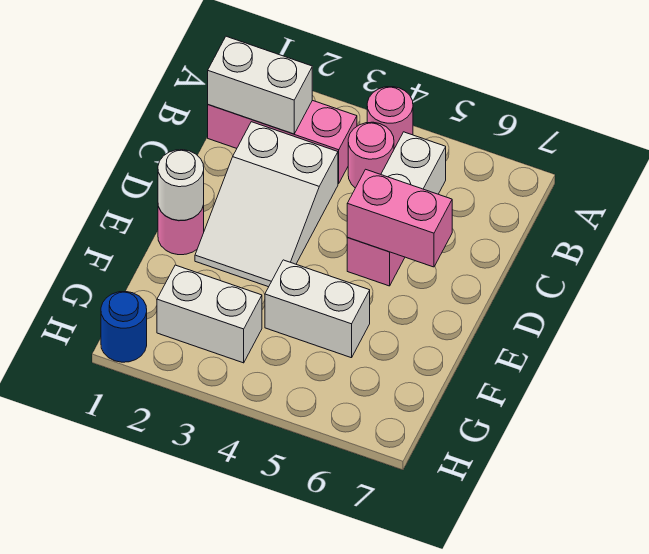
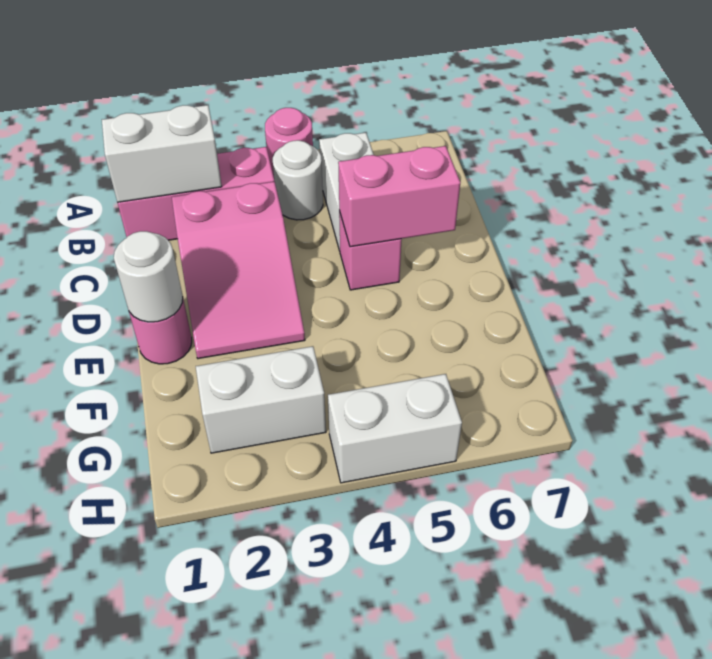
pink 1x1 round brick [348,122,394,188] -> white 1x1 round brick [273,140,323,220]
white 2x3 slope [195,122,338,287] -> pink 2x3 slope [172,182,305,359]
white 1x2 brick [265,260,370,358] -> white 1x2 brick moved to [328,374,462,483]
blue 1x1 round brick [101,291,147,362] -> none

